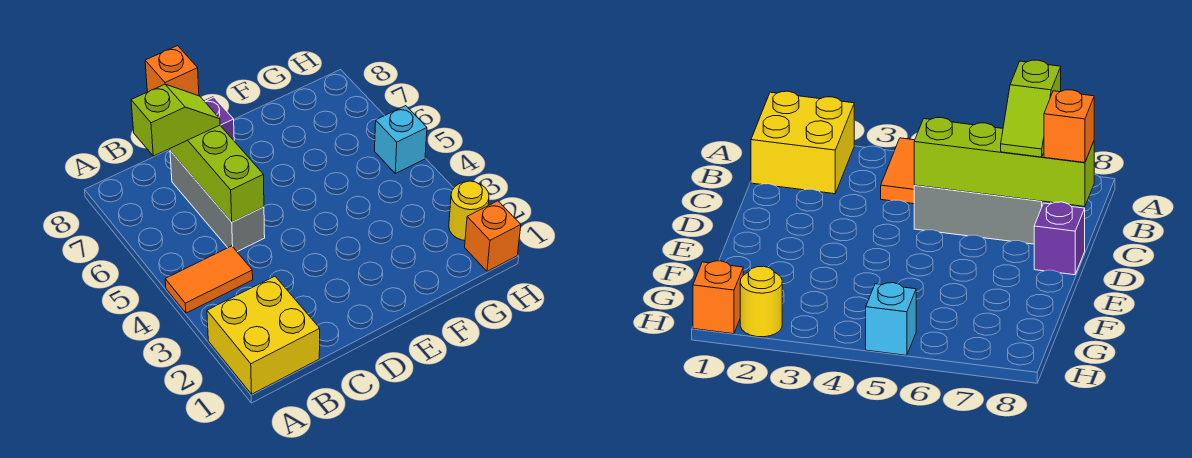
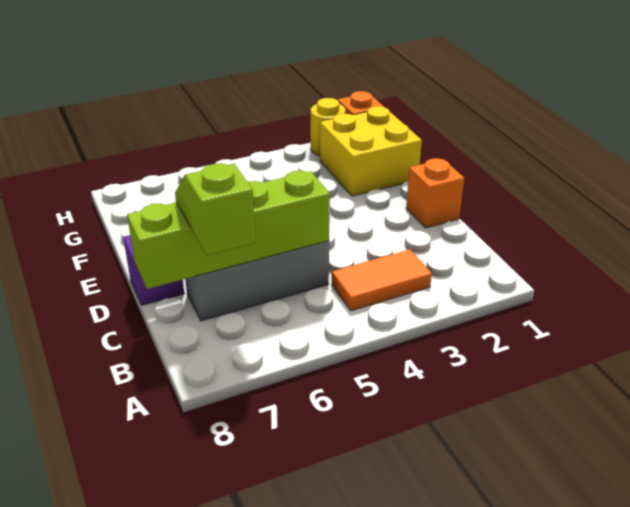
yellow 2x2 brick [207,276,320,394] -> yellow 2x2 brick moved to [320,106,422,196]
orange 1x2 tile [165,246,253,313] -> orange 1x2 tile turned to [332,250,432,311]
orange 1x1 brick [145,46,199,96] -> orange 1x1 brick moved to [406,158,464,228]
cyan 1x1 brick [374,106,427,173] -> none

